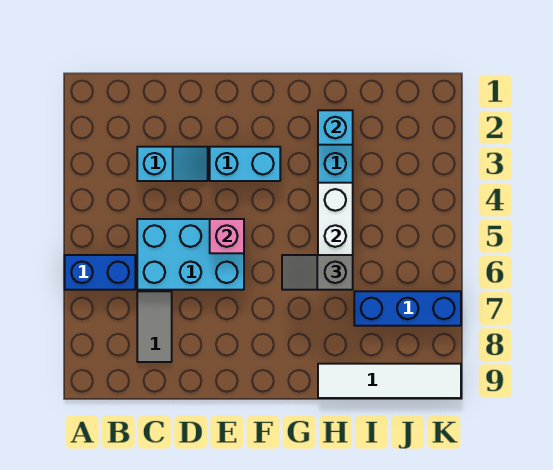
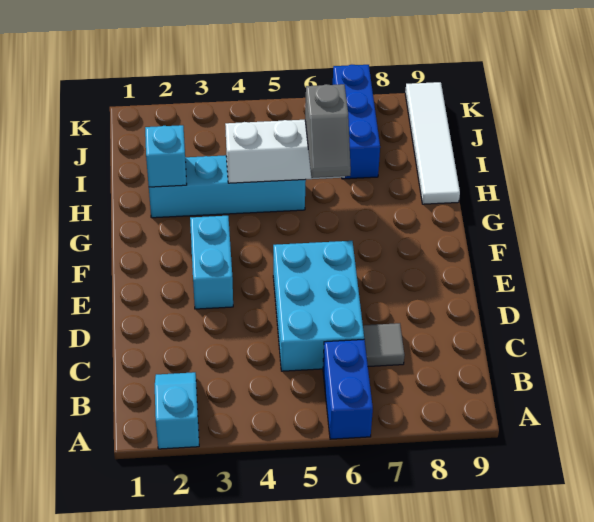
cyan 1x2 slope [137,147,208,181] -> cyan 1x2 slope moved to [155,372,199,449]
grey 1x2 tile [137,291,172,362] -> grey 1x1 tile [363,323,404,366]
pink 1x1 brick [210,219,244,253] -> none

